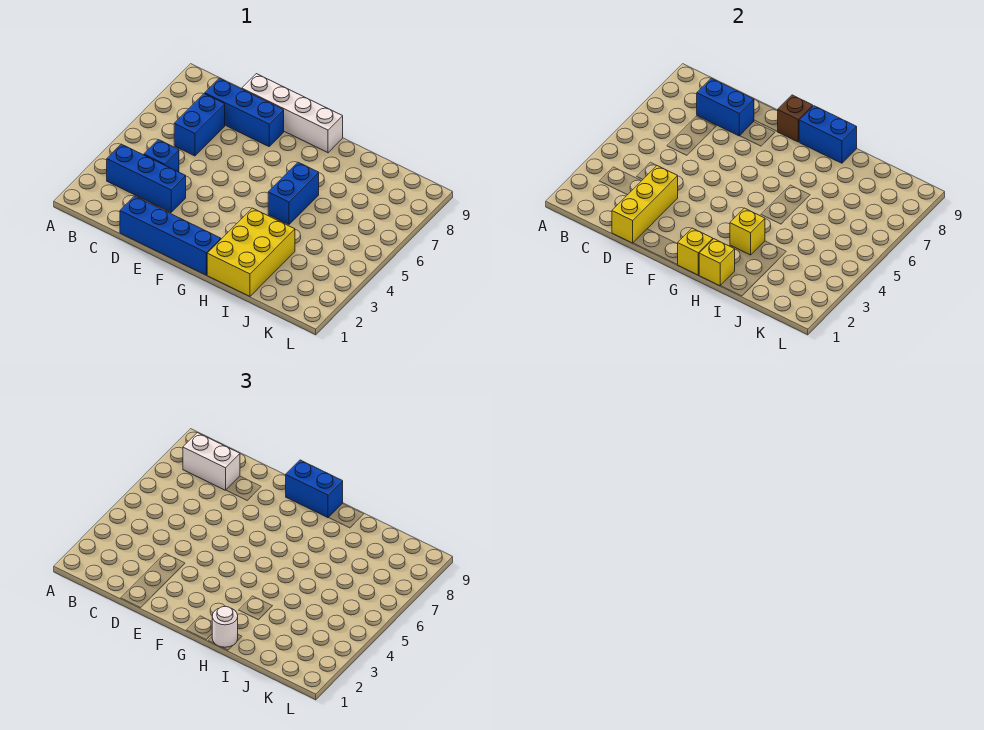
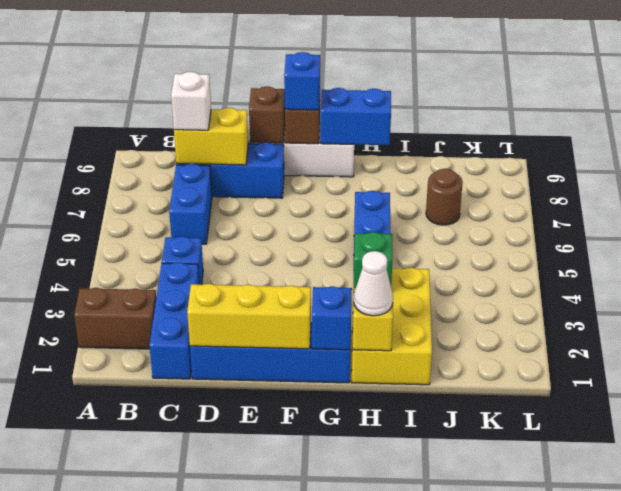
none -> brown 1x2 brick [74,288,156,349]
blue 1x3 brick [107,144,186,212] -> blue 1x3 brick turned to [149,262,199,379]
white 1x2 brick [183,433,240,490] -> white 1x1 brick [171,72,211,130]
blue 1x2 brick [697,78,754,136] -> yellow 1x2 brick [174,108,248,165]
yellow 1x3 brick [612,166,678,243] -> yellow 1x3 brick turned to [187,284,311,349]
none -> brown 1x1 brick [249,86,285,143]
blue 1x2 brick [286,460,343,518] -> blue 1x1 brick [284,52,320,110]
yellow 1x1 brick [678,228,713,275] -> blue 1x1 brick [312,286,352,350]
white 1x1 round brick [212,606,238,647] -> white 1x1 cone [353,251,393,316]
yellow 1x1 brick [730,208,765,255] -> green 1x1 brick [353,232,392,292]
none -> brown 1x1 round brick [426,169,463,225]

